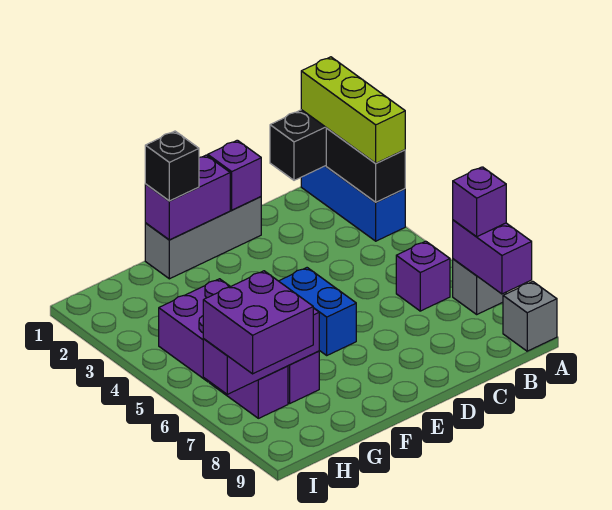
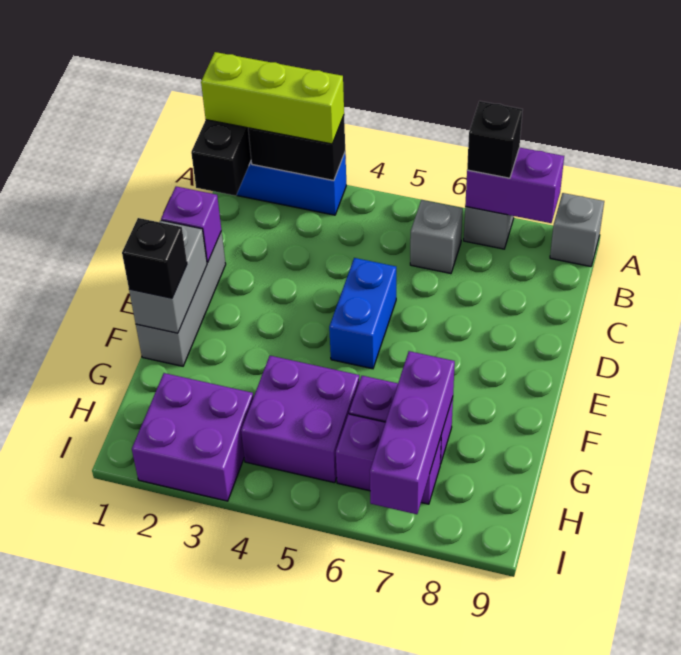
purple 1x1 brick [453,167,506,237] -> black 1x1 brick [467,101,523,178]
purple 1x1 brick [396,241,450,311] -> grey 1x1 brick [410,200,463,274]
purple 1x2 brick [145,155,230,240] -> grey 1x2 brick [129,220,207,333]
blue 1x2 brick [279,268,356,355] -> blue 1x2 brick turned to [329,258,396,369]
purple 2x2 brick [203,271,313,374] -> purple 2x2 brick moved to [132,373,253,501]

